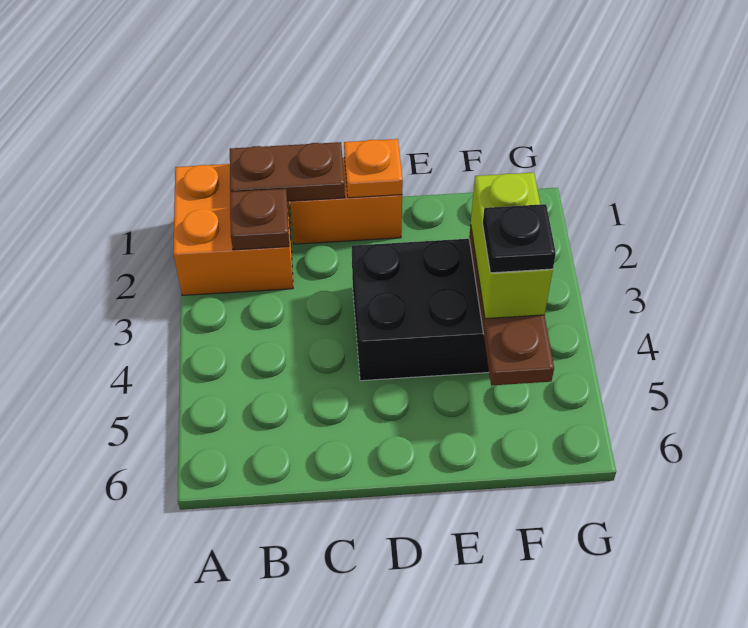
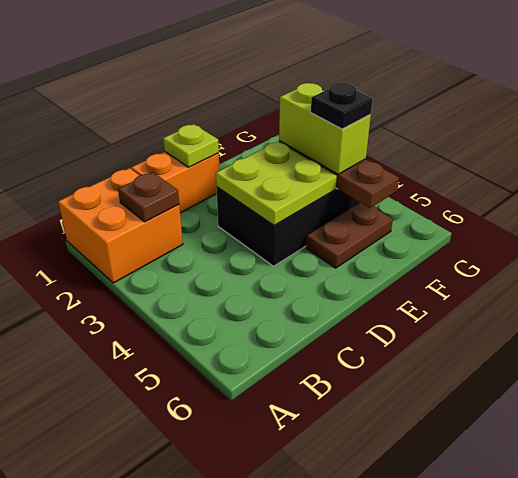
brown 1x2 plate [230,142,345,201] -> brown 1x2 plate moved to [306,203,393,268]
orange 1x1 plate [344,139,403,198] -> lime 1x1 plate [163,124,219,167]
none -> lime 2x2 plate [216,142,337,225]

